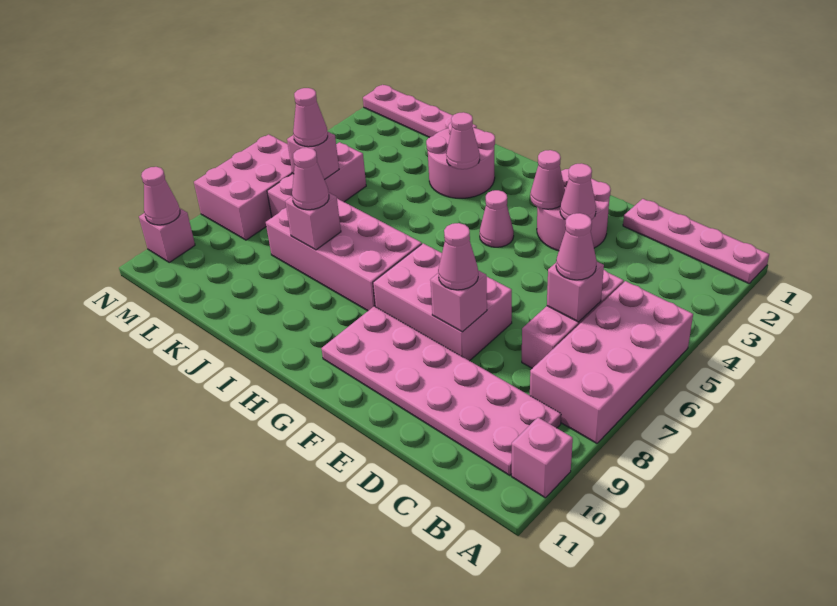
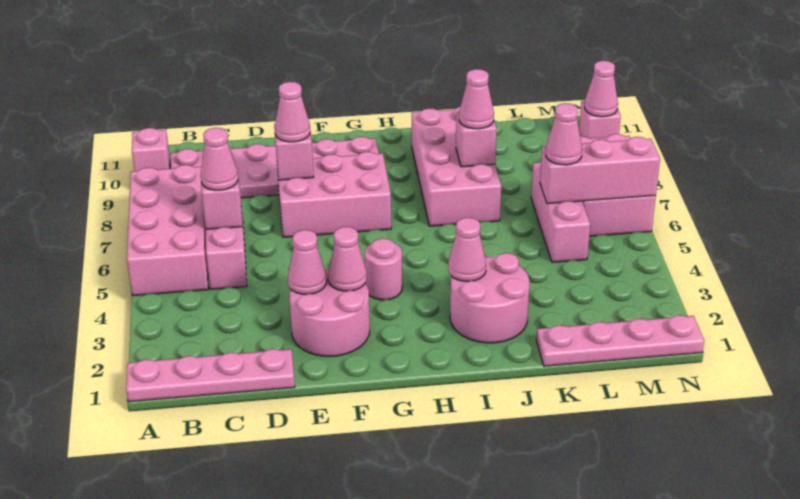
pink 1x1 cone [480,190,514,247] -> pink 1x1 round brick [365,238,402,300]
pink 2x4 brick [266,199,422,311] -> pink 2x4 brick turned to [412,107,501,226]
pink 1x1 brick [287,131,339,180] -> pink 1x3 brick [540,137,660,204]

